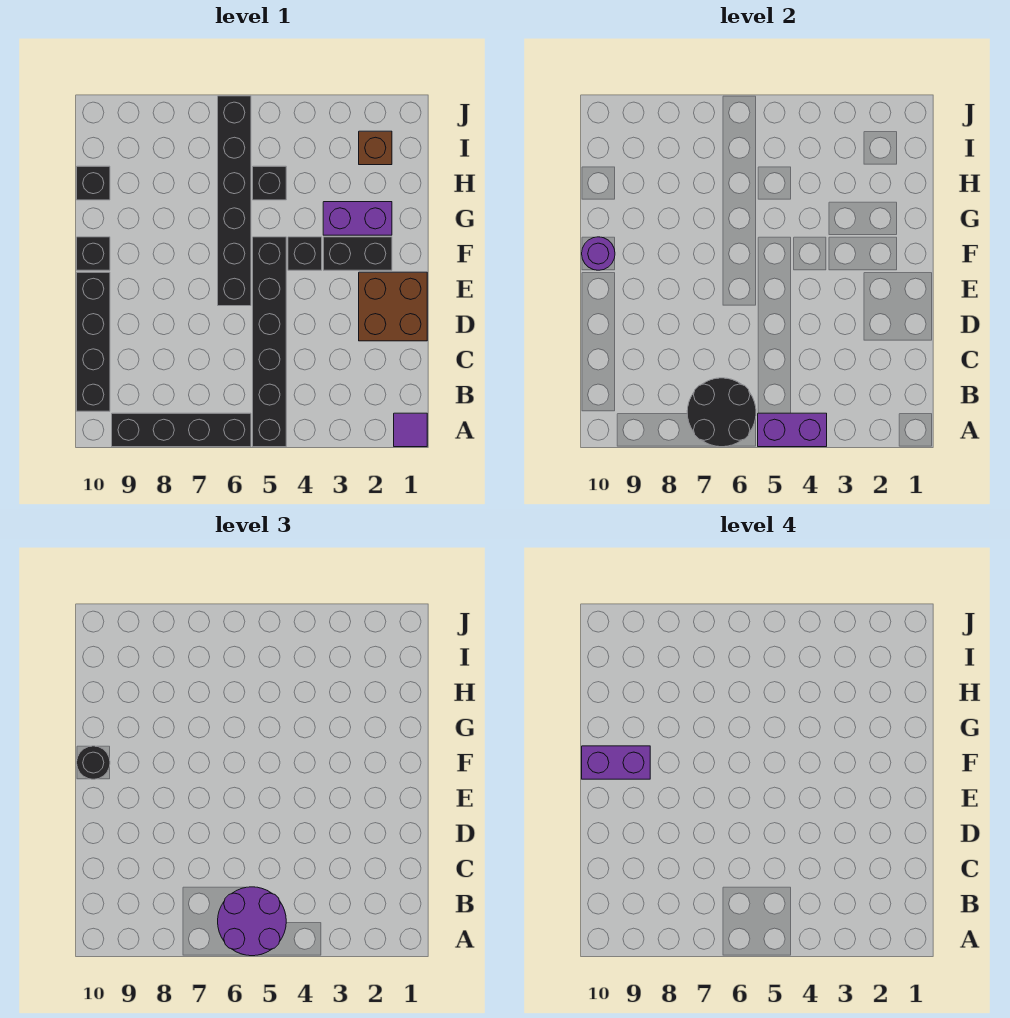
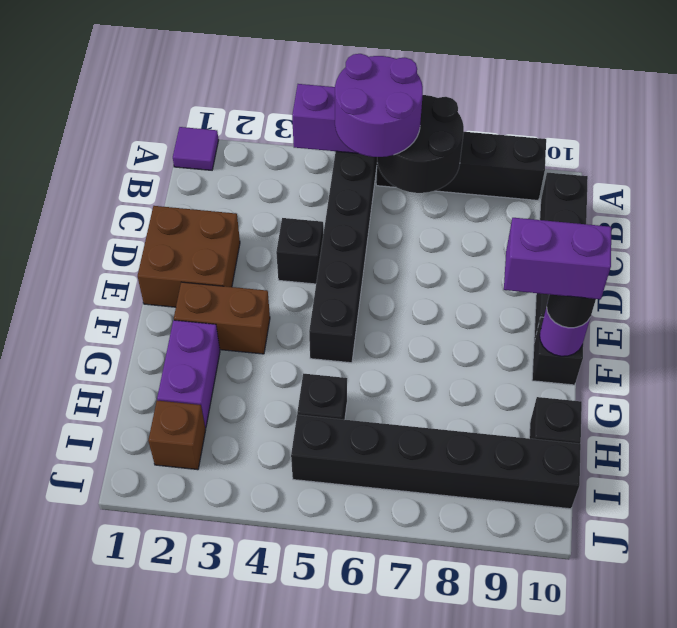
black 1x6 brick [218,96,251,306] -> black 1x6 brick turned to [291,415,581,509]
black 1x2 brick [323,237,392,270] -> brown 1x2 brick [174,282,270,354]
black 1x1 brick [288,237,322,270] -> black 1x1 brick moved to [276,218,323,284]
purple 1x2 brick [323,202,392,235] -> purple 1x2 brick turned to [157,320,220,428]

